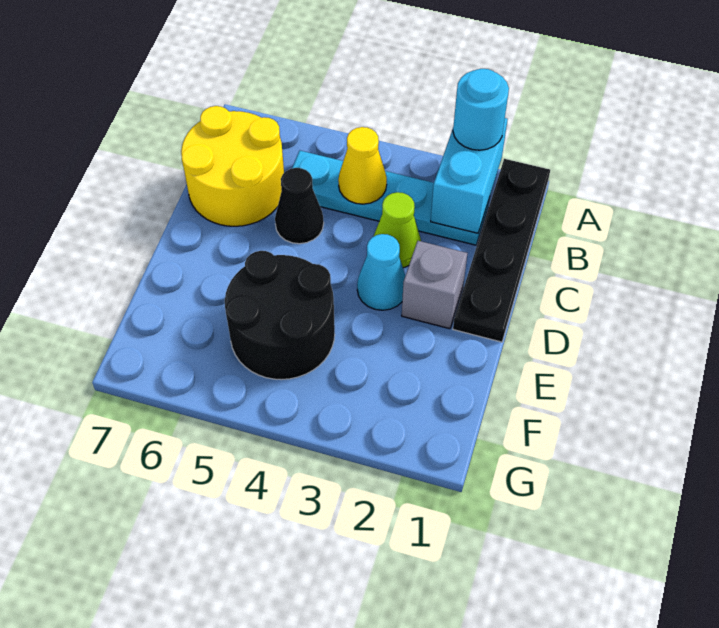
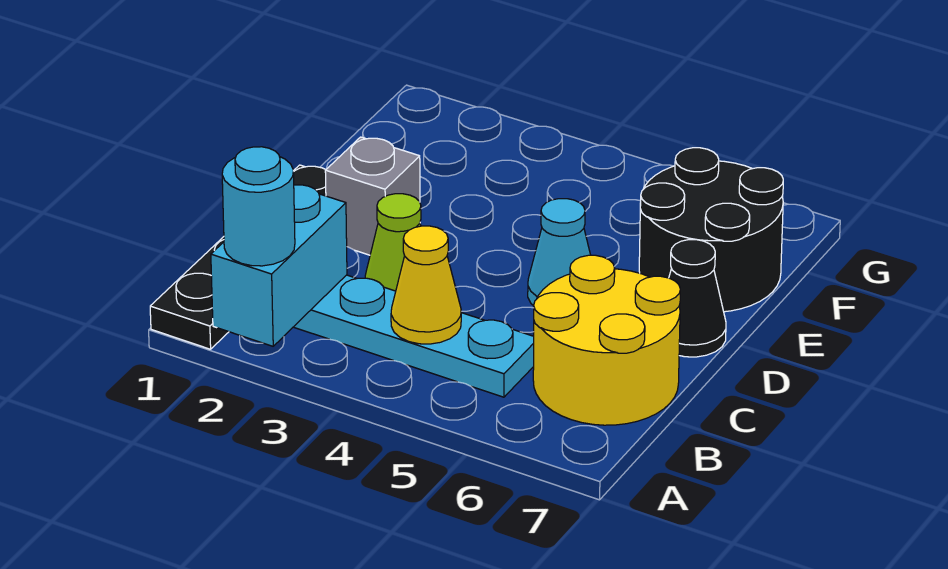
black 1x1 cone [275,168,324,244] -> black 1x1 cone moved to [669,240,726,357]
cyan 1x1 cone [357,234,405,310] -> cyan 1x1 cone moved to [528,199,590,306]
black 2x2 round brick [225,251,335,380] -> black 2x2 round brick moved to [639,148,783,312]

